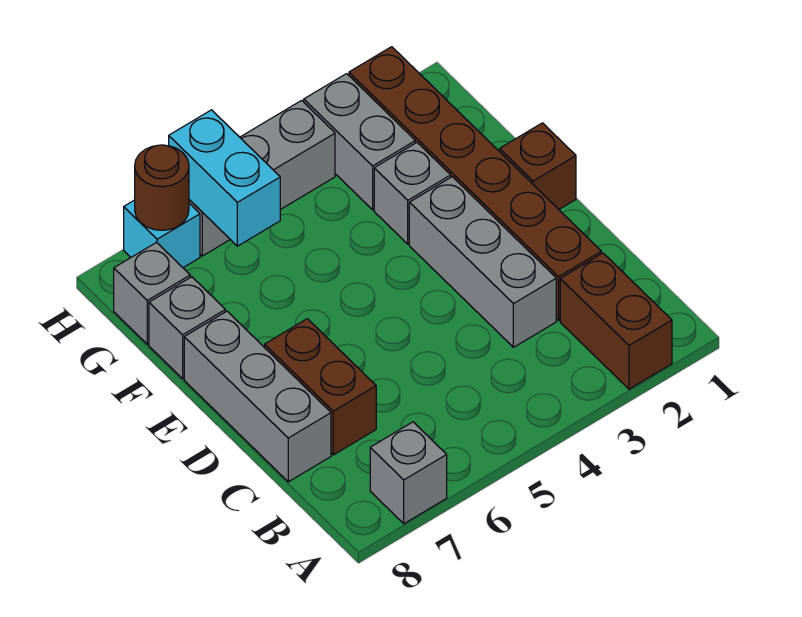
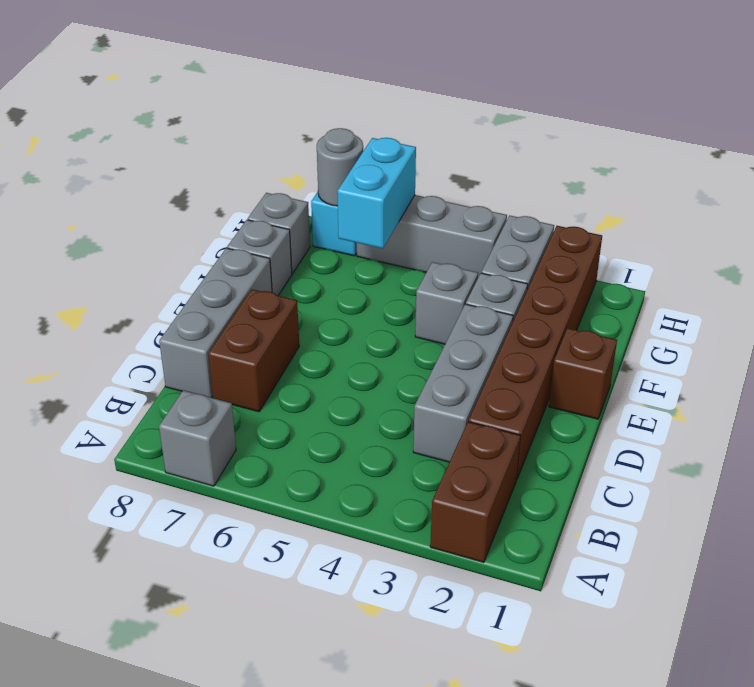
none -> grey 1x1 brick [415,262,478,344]
brown 1x1 round brick [135,145,189,230] -> grey 1x1 round brick [317,128,363,206]

